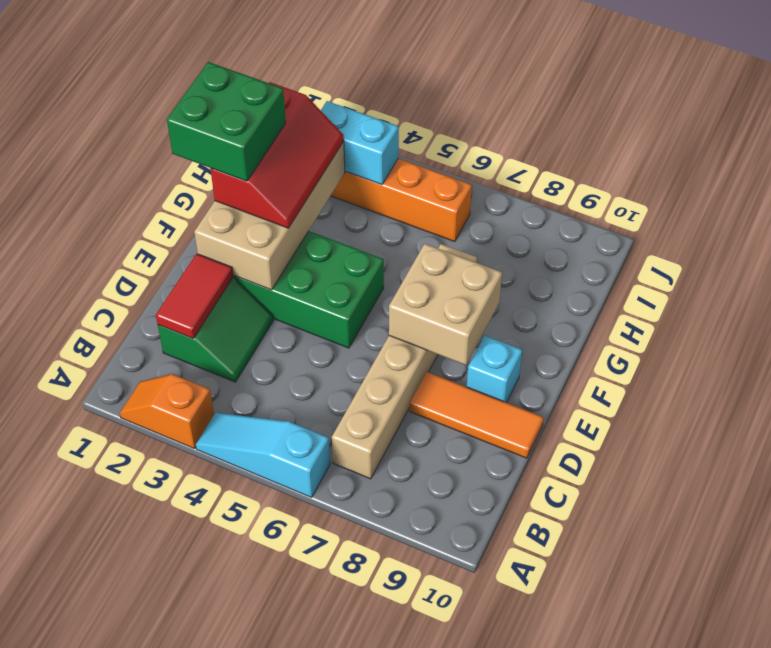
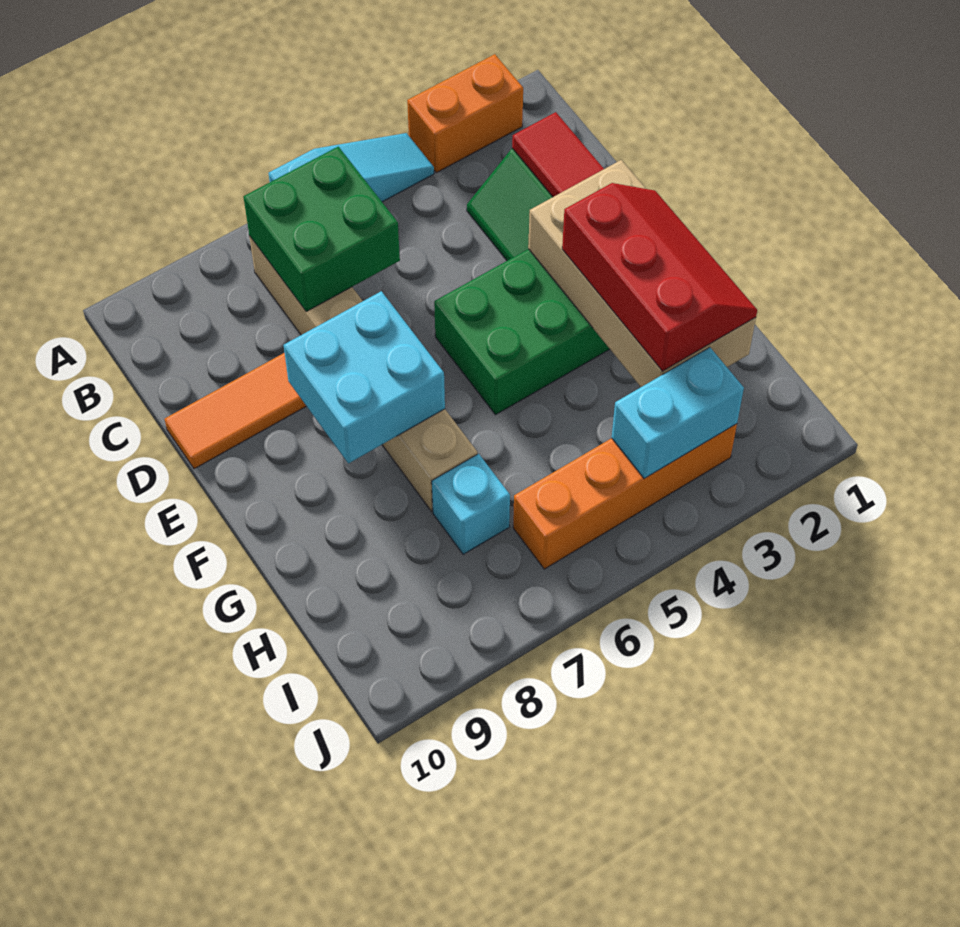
orange 1x2 slope [120,374,214,448] -> orange 1x2 brick [407,54,523,173]
tan 2x2 brick [389,244,502,365] -> cyan 2x2 brick [284,291,445,463]
cyan 1x1 brick [467,336,522,403] -> cyan 1x1 brick moved to [432,454,510,554]
green 2x2 brick [167,62,286,181] -> green 2x2 brick moved to [244,147,400,312]
red 2x3 slope [210,82,344,228] -> red 2x3 slope turned to [562,183,757,371]

